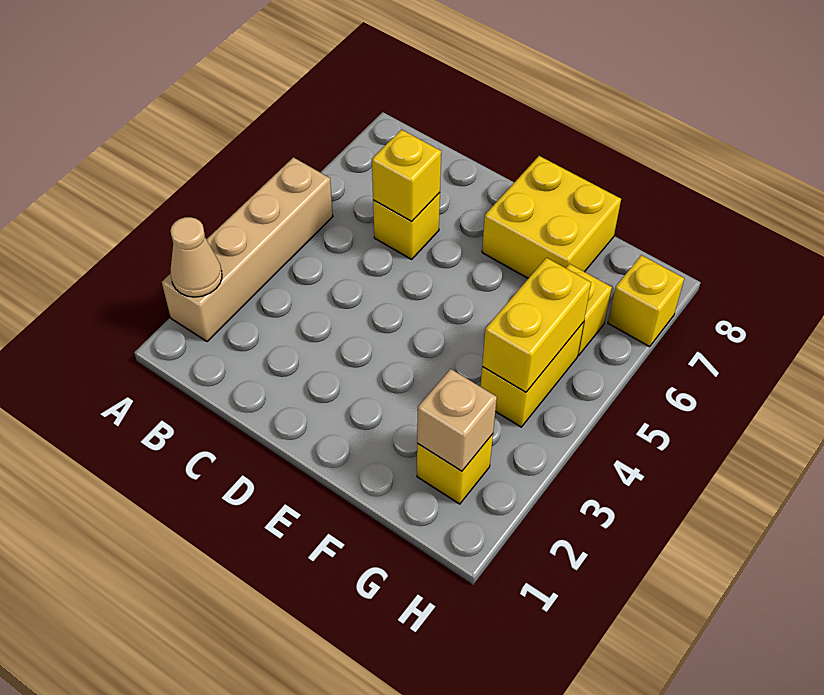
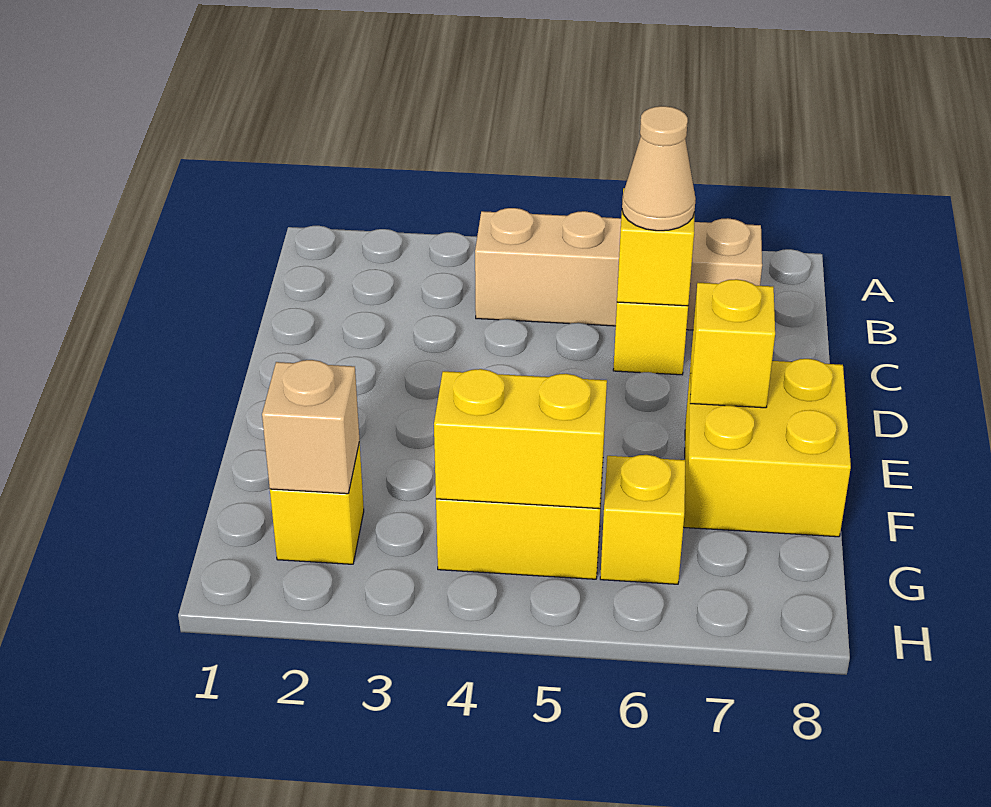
tan 1x4 brick [162,157,333,342] -> tan 1x4 brick moved to [475,208,762,330]
tan 1x1 cone [170,217,222,297] -> tan 1x1 cone moved to [622,106,696,231]
yellow 1x1 brick [608,255,684,347] -> yellow 1x1 brick moved to [690,279,775,408]

